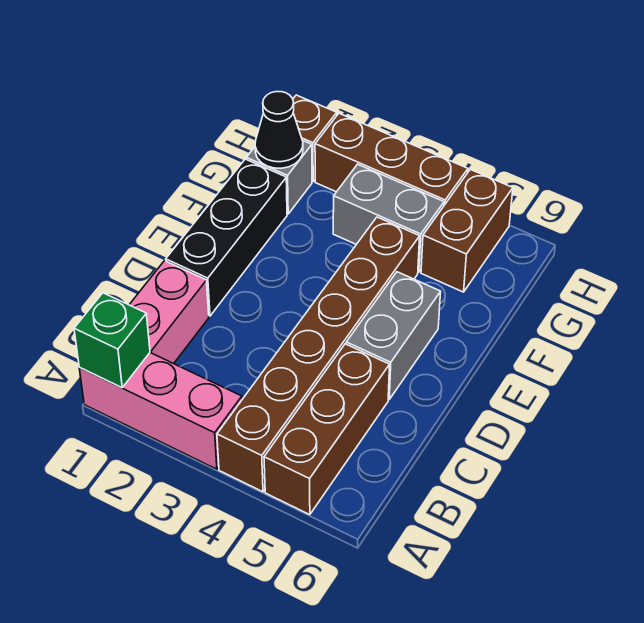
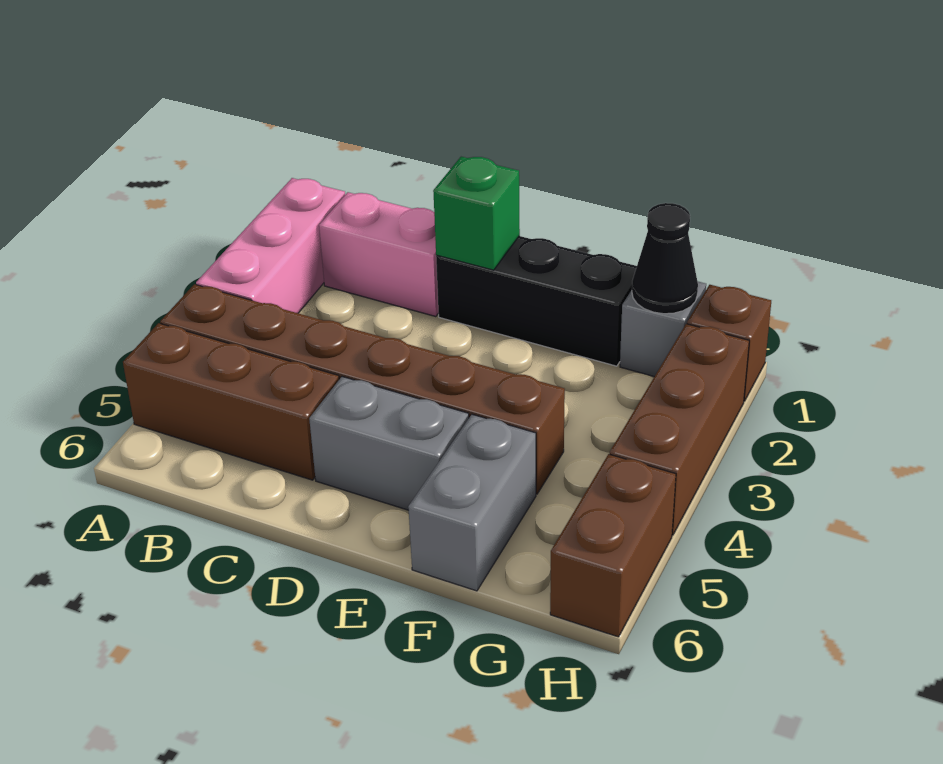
green 1x1 brick [74,293,150,388] -> green 1x1 brick moved to [433,157,520,270]
grey 1x2 brick [333,164,444,272] -> grey 1x2 brick moved to [408,414,536,591]
brown 1x2 brick [421,169,513,292] -> brown 1x2 brick turned to [550,454,676,637]

